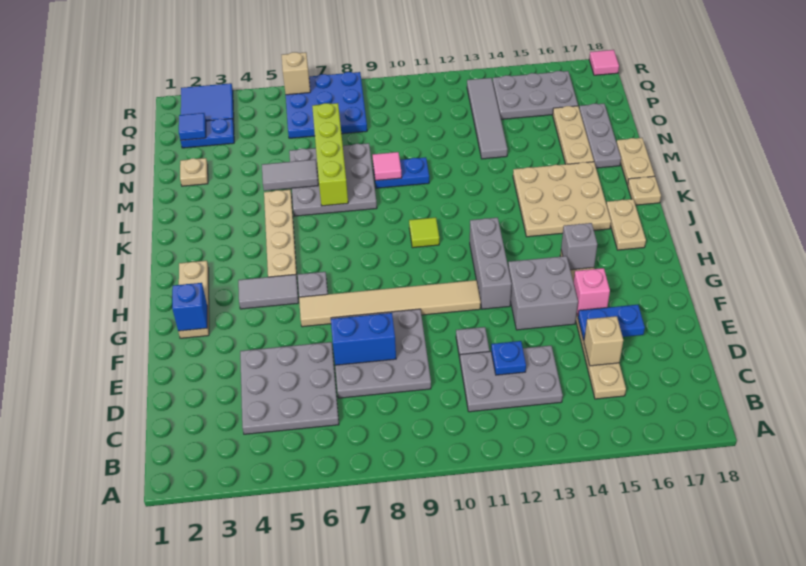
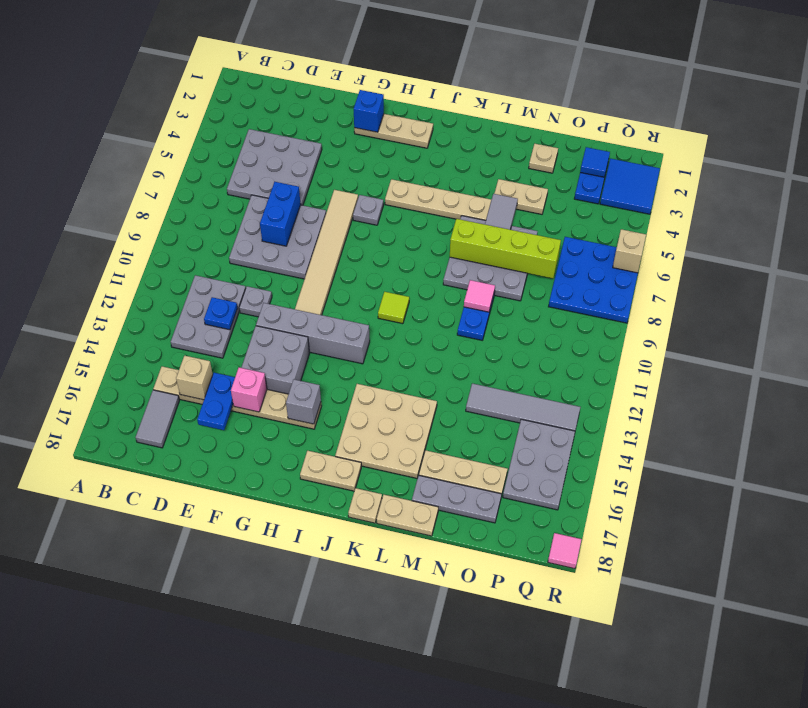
grey 1x3 brick [470,218,512,309] -> grey 1x4 brick [256,303,370,364]
grey 1x2 tile [238,274,299,309] -> grey 1x2 tile moved to [136,390,179,448]
none -> tan 1x2 plate [494,179,548,214]

